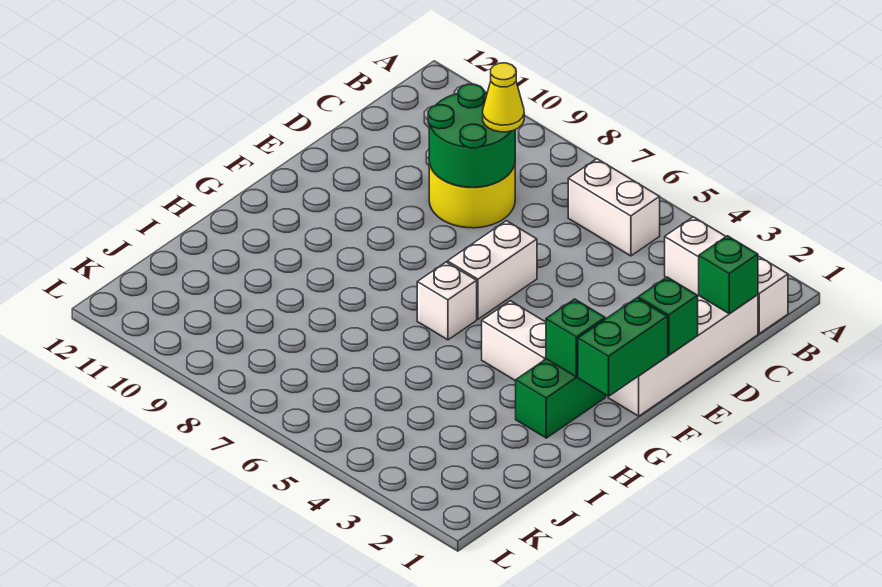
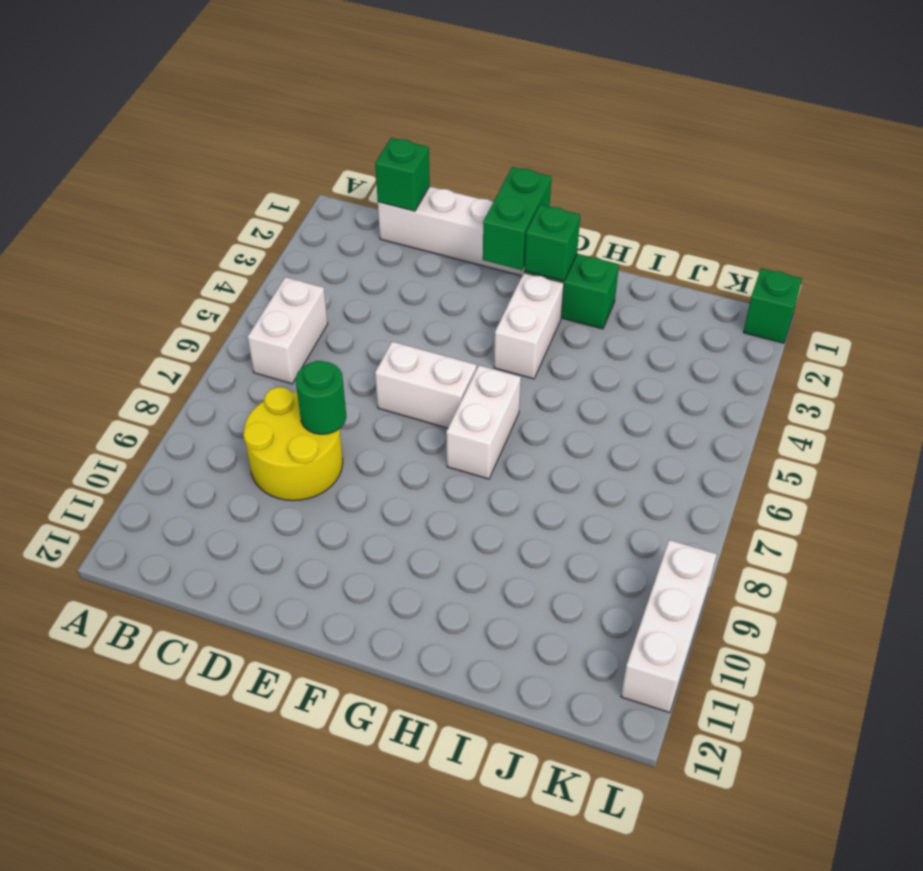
white 1x3 brick [665,217,788,333] -> white 1x3 brick moved to [621,540,717,713]
green 2x2 round brick [428,84,515,187] -> green 1x1 round brick [296,361,346,434]
yellow 1x1 cone [483,63,524,132] -> none
green 1x1 brick [638,277,698,355] -> green 1x1 brick moved to [743,268,802,343]
green 1x2 brick [578,298,668,396] -> green 1x2 brick turned to [483,167,551,270]
white 1x1 brick [417,262,477,340] -> white 1x2 brick [446,365,521,479]

